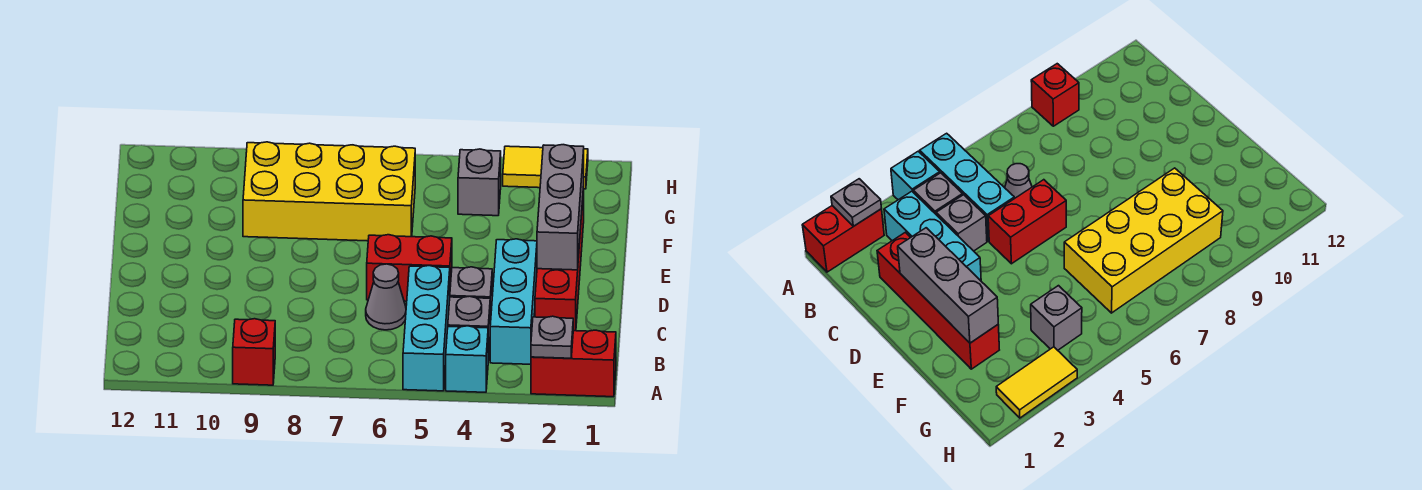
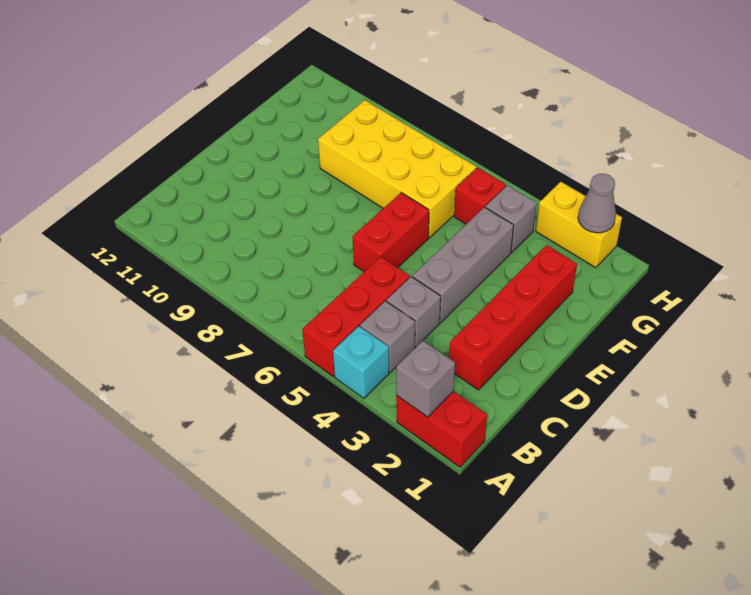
grey 1x1 plate [531,316,573,358] -> grey 1x1 brick [396,341,455,417]
cyan 1x3 brick [403,266,450,391] -> red 1x3 brick [302,257,410,377]
red 1x1 brick [233,319,275,385] -> red 1x1 brick moved to [454,168,506,224]
cyan 1x3 brick [490,239,537,364] -> none
grey 1x1 cone [366,264,406,330] -> grey 1x1 cone moved to [578,174,616,233]
grey 1x3 brick [537,145,584,270] -> grey 1x3 brick moved to [412,207,514,323]
red 1x2 brick [367,235,452,301] -> red 1x2 brick turned to [352,193,429,272]
yellow 1x2 tile [503,146,588,189] -> yellow 1x2 brick [536,182,622,268]

